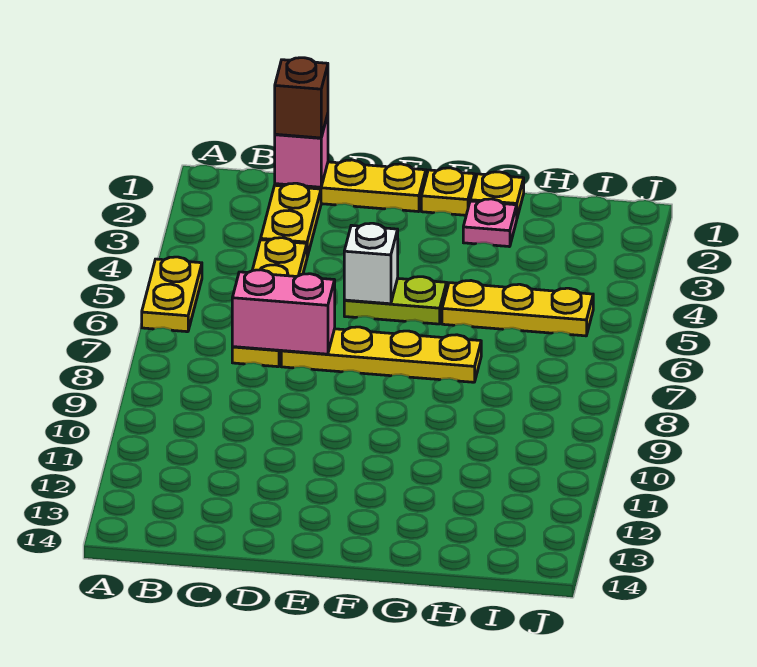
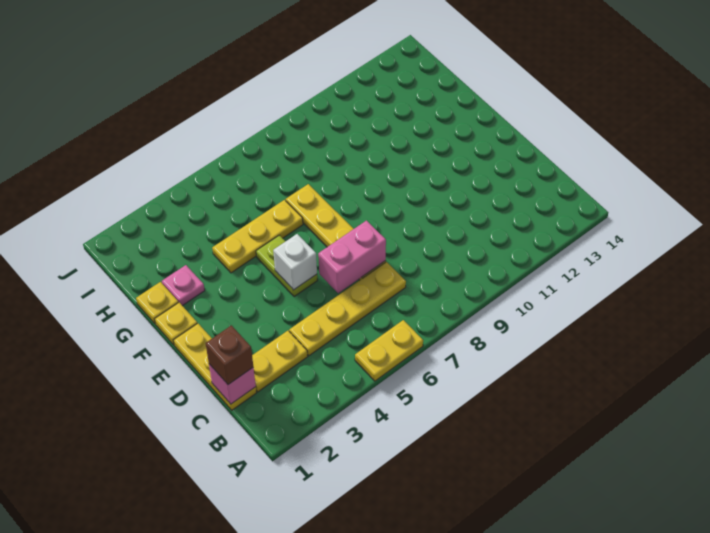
pink 1x2 brick [232,270,335,354] -> pink 1x2 brick turned to [318,221,386,293]
yellow 1x3 plate [442,281,593,336] -> yellow 1x3 plate turned to [212,200,303,273]

